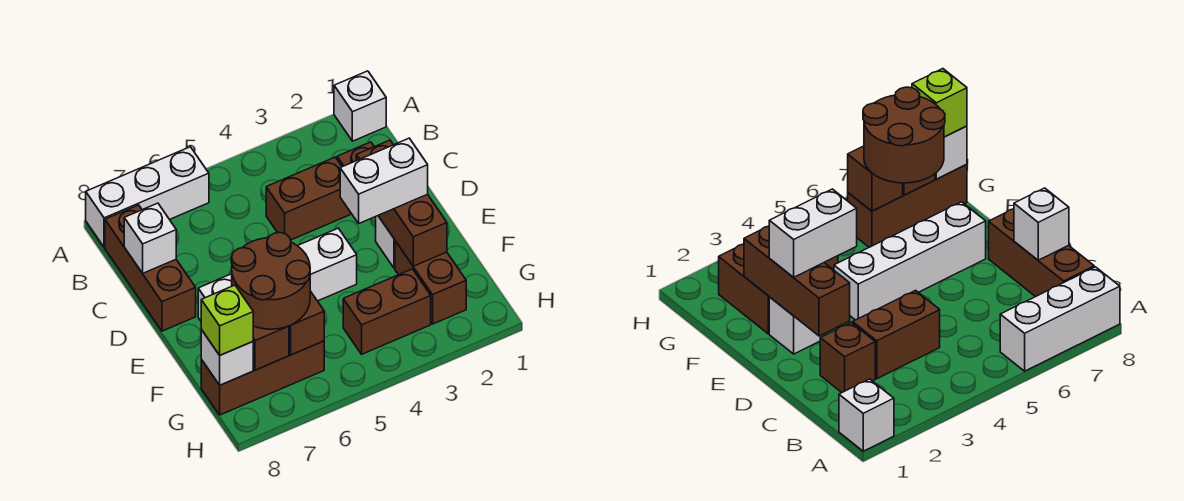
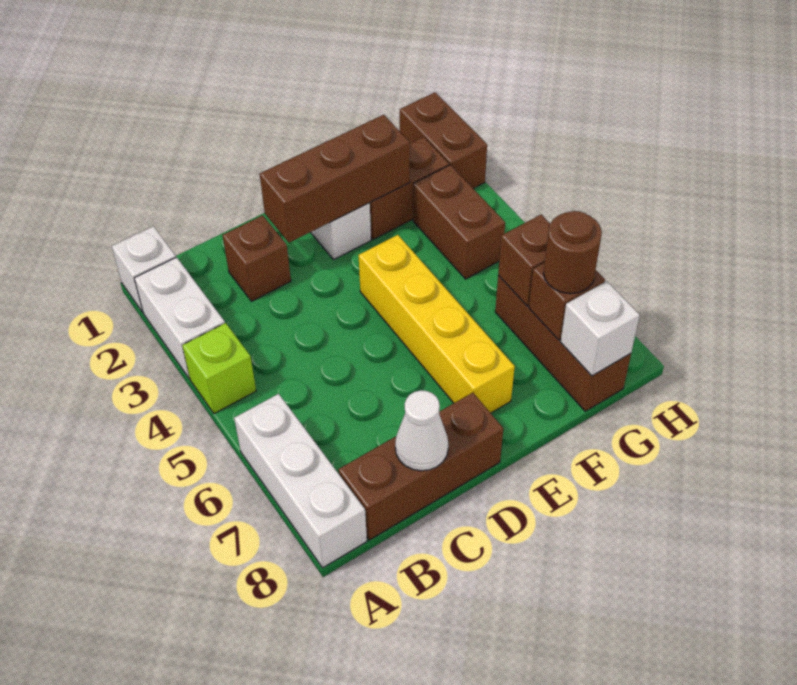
brown 1x2 brick [266,157,351,240] -> brown 1x2 brick moved to [400,92,487,189]
white 1x1 brick [124,203,176,273] -> white 1x1 cone [395,390,448,471]
white 1x2 brick [340,138,428,223] -> white 1x2 brick moved to [134,257,225,379]
white 1x4 brick [198,228,357,321] -> yellow 1x4 brick [358,235,515,413]
brown 2x2 round brick [231,232,310,329] -> brown 1x1 round brick [543,211,602,294]
lime 1x1 brick [201,285,253,355] -> lime 1x1 brick moved to [182,323,256,414]

